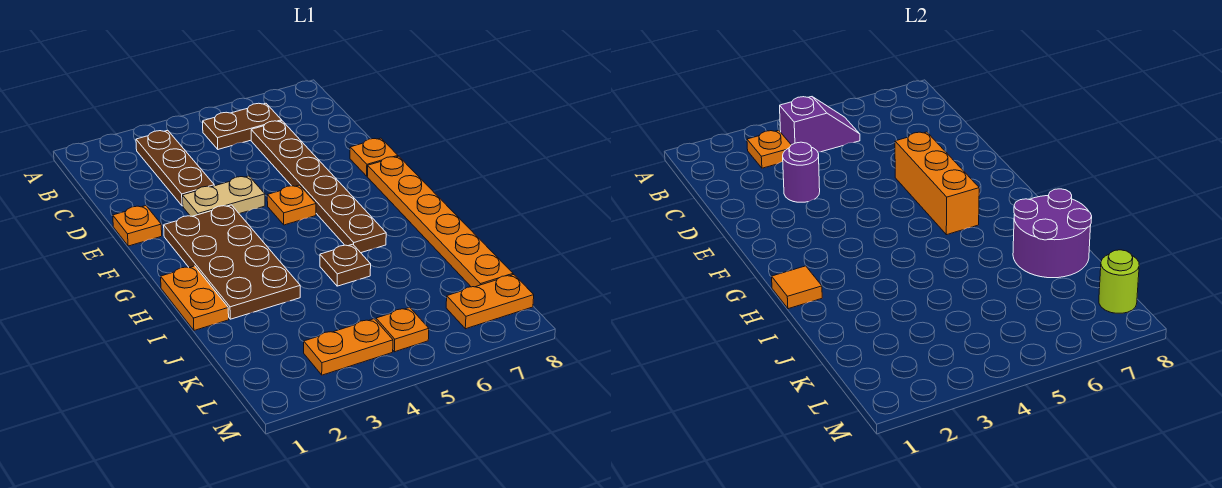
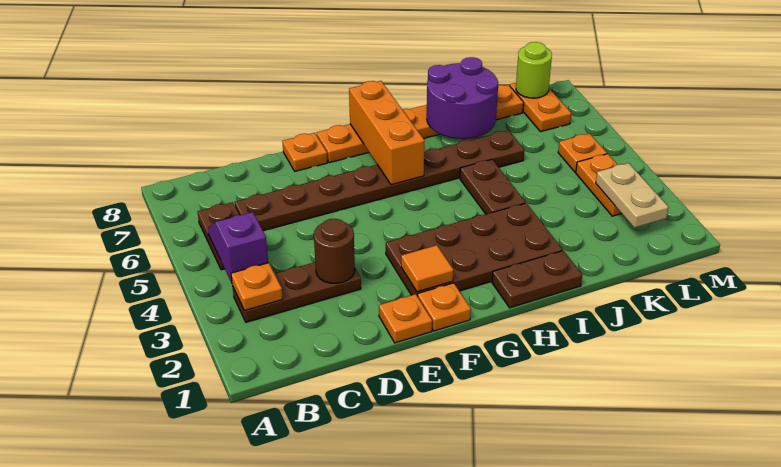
brown 1x6 plate [251,121,386,253] -> brown 1x8 plate [235,130,524,231]
purple 1x1 round brick [783,142,820,202] -> brown 1x1 round brick [314,219,355,283]
tan 1x2 plate [183,176,265,216] -> tan 1x2 plate moved to [596,163,668,228]
orange 1x3 brick [895,132,979,235] -> orange 1x3 brick turned to [349,81,424,185]
orange 1x1 plate [267,185,316,225] -> orange 1x1 plate moved to [418,283,471,331]
orange 1x2 plate [161,266,229,331] -> brown 1x2 plate [492,251,582,308]
orange 1x1 tile [772,266,822,309] -> orange 1x1 tile moved to [401,245,453,292]
brown 1x1 plate [320,244,371,286] -> brown 1x2 plate [460,160,526,214]

